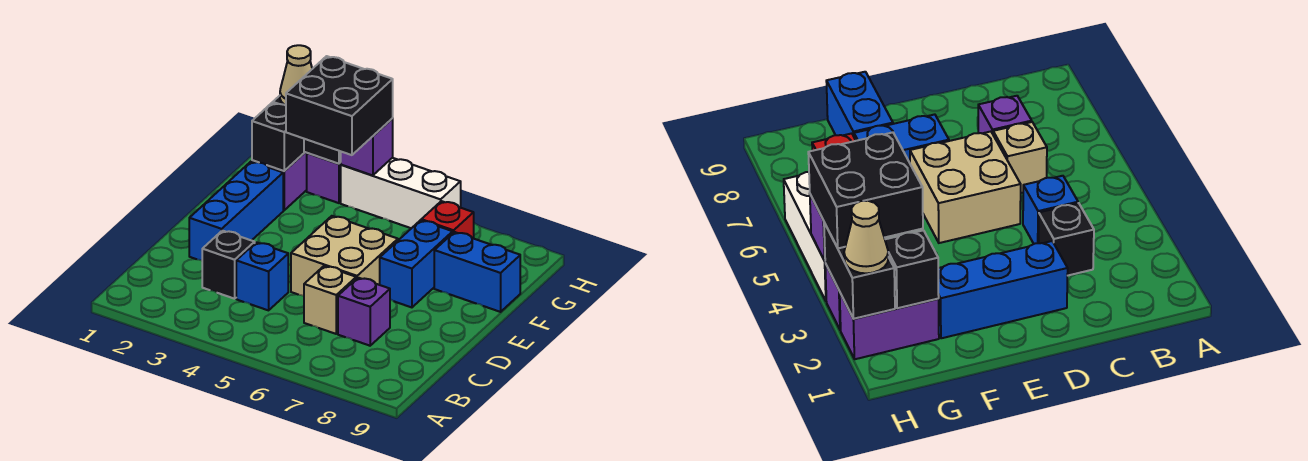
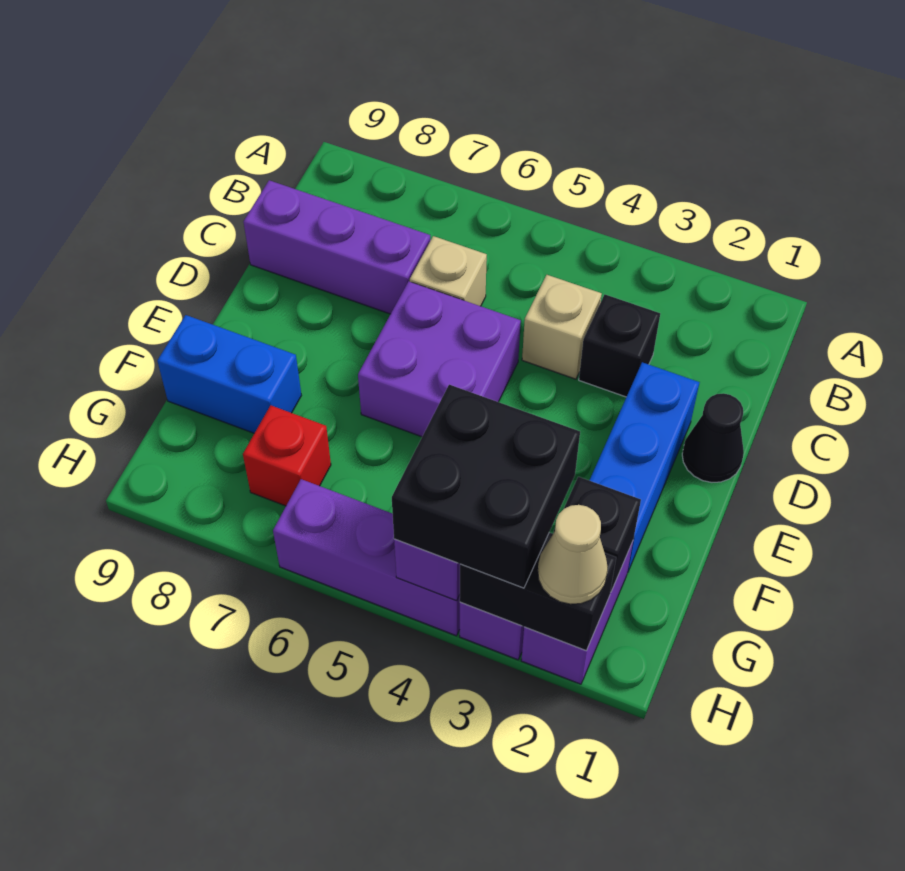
blue 1x1 brick [236,242,288,310] -> tan 1x1 brick [522,275,602,379]
purple 1x1 brick [338,278,390,346] -> purple 1x3 brick [243,180,431,314]
none -> black 1x1 cone [682,393,744,482]
tan 2x2 brick [291,216,398,296] -> purple 2x2 brick [358,281,521,437]
blue 1x2 brick [380,220,453,307] -> none
white 1x3 brick [341,158,461,228] -> purple 1x3 brick [273,479,460,636]

